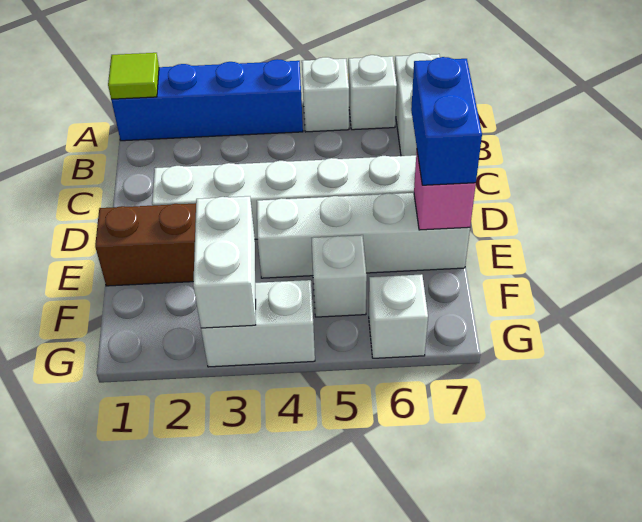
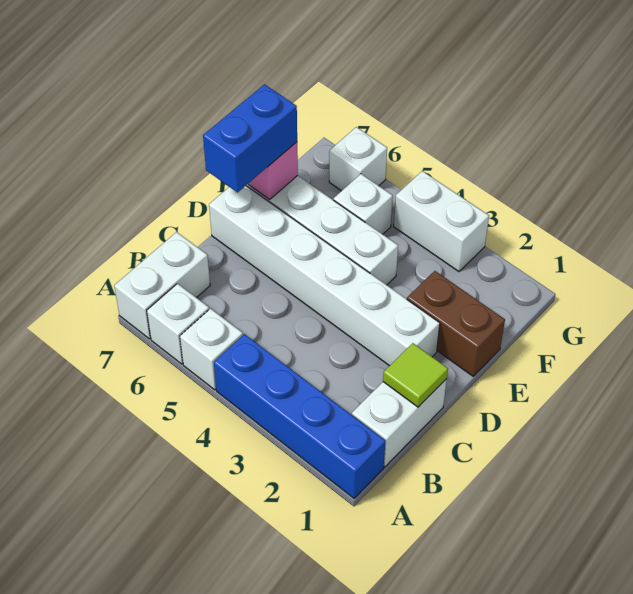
lime 1x1 tile [108,53,159,99] -> lime 1x1 tile moved to [383,343,448,407]
white 1x2 brick [193,196,256,328] -> white 1x2 brick moved to [352,379,447,467]

